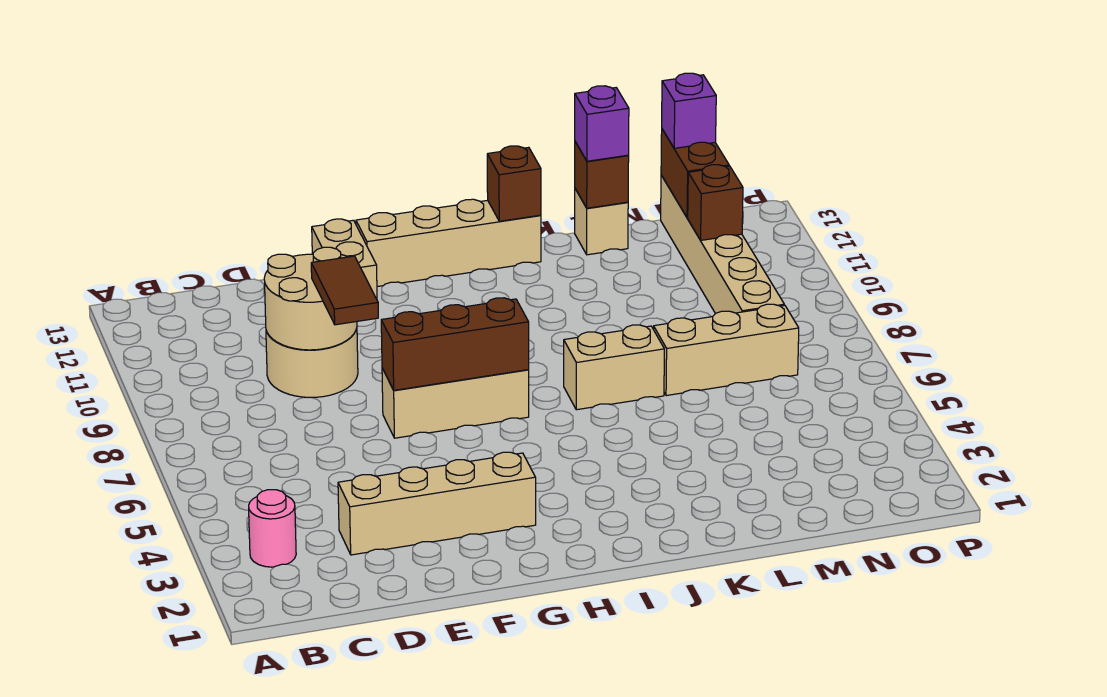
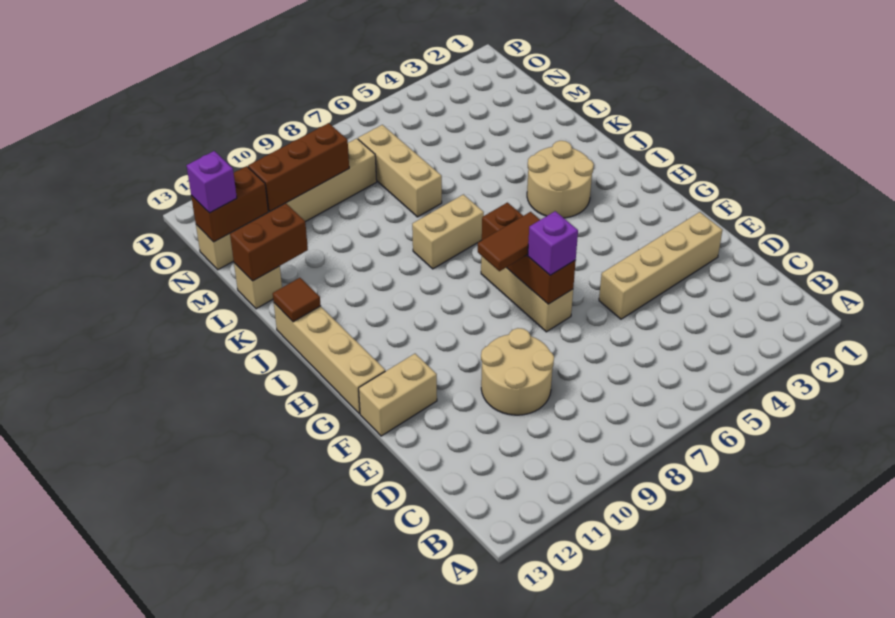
pink 1x1 round brick [249,490,296,567] -> none
tan 1x4 brick [338,452,536,555] -> tan 1x4 brick turned to [599,212,722,319]
tan 2x2 round brick [264,247,357,350] -> tan 2x2 round brick moved to [527,141,594,218]
brown 1x2 tile [311,256,378,325] -> brown 1x2 tile moved to [478,212,540,271]
tan 1x2 brick [564,325,664,410] -> tan 1x2 brick turned to [412,194,484,269]
brown 1x1 brick [487,146,541,221] -> brown 1x1 tile [273,278,321,322]
brown 1x1 brick [575,142,629,208] -> brown 1x2 brick [230,203,308,281]
purple 1x1 brick [575,86,629,161] -> purple 1x1 brick moved to [528,211,578,275]
brown 1x1 brick [688,165,743,240] -> brown 1x3 brick [248,123,349,211]

